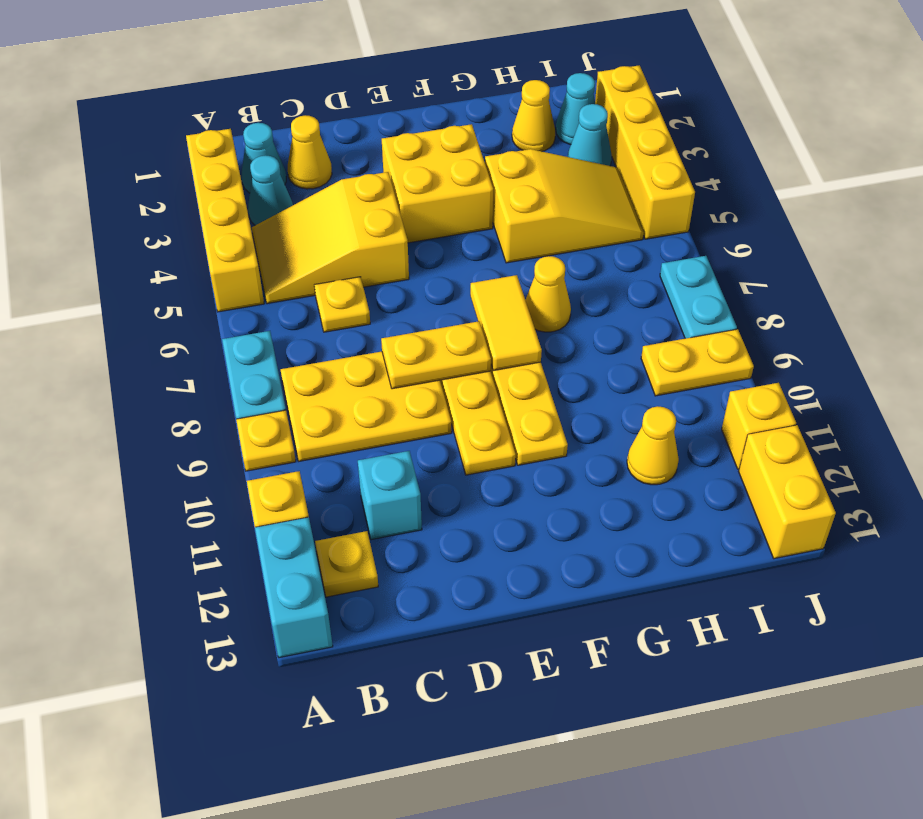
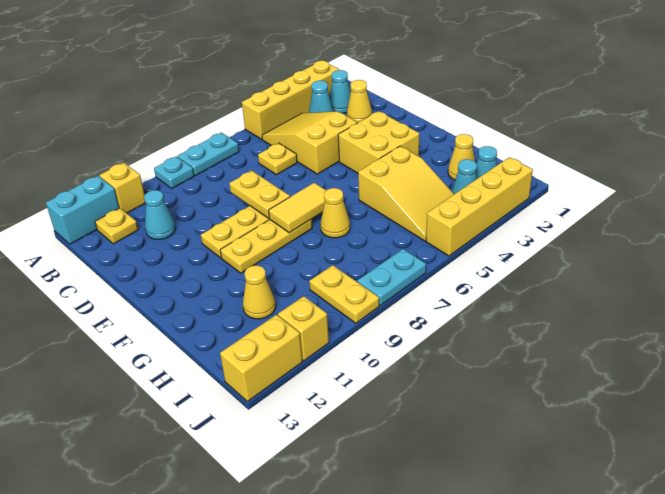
yellow 1x1 plate [236,410,296,471] -> cyan 1x1 plate [154,156,194,188]
yellow 2x3 plate [281,351,452,461] -> none
cyan 1x1 brick [358,451,422,540] -> cyan 1x1 cone [144,190,176,239]

